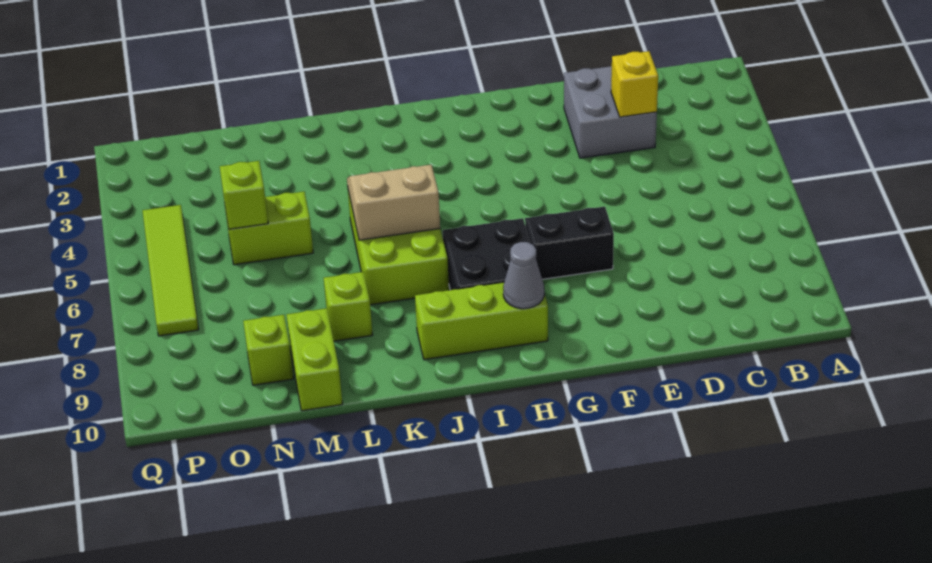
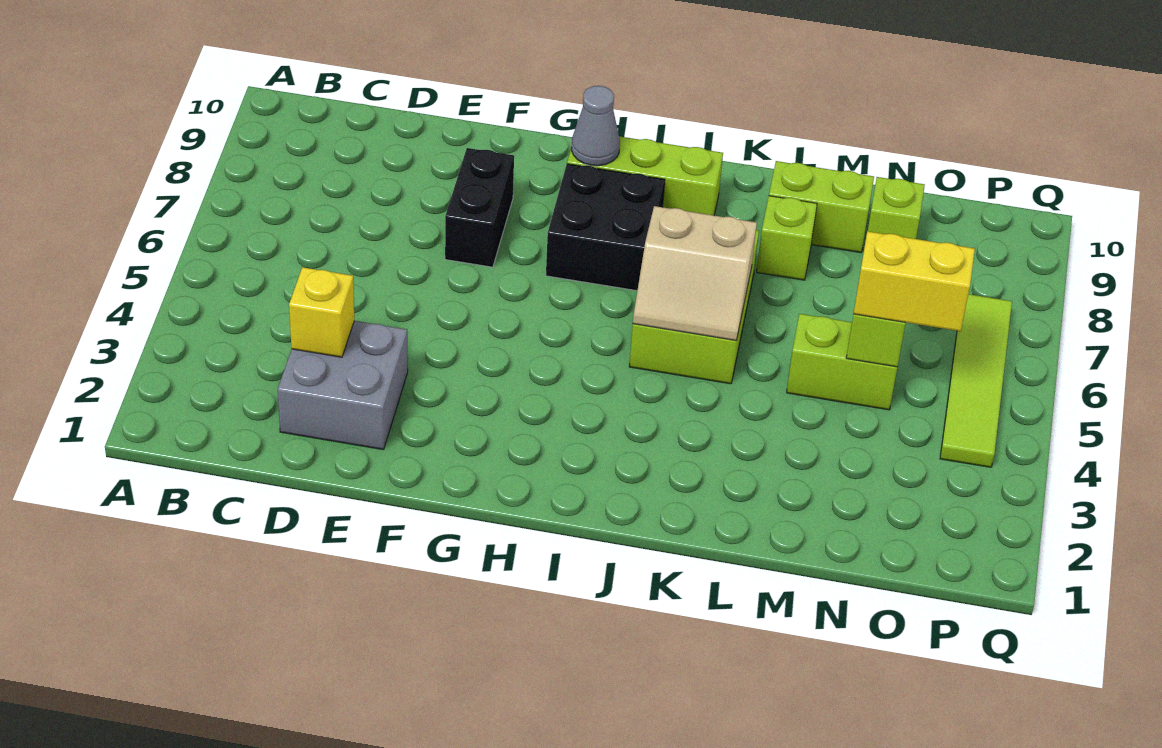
black 1x2 brick [525,207,614,279] -> black 1x2 brick turned to [445,148,514,267]
lime 1x2 brick [286,308,342,411] -> lime 1x2 brick turned to [769,161,874,253]
none -> yellow 1x2 brick [854,231,975,331]

